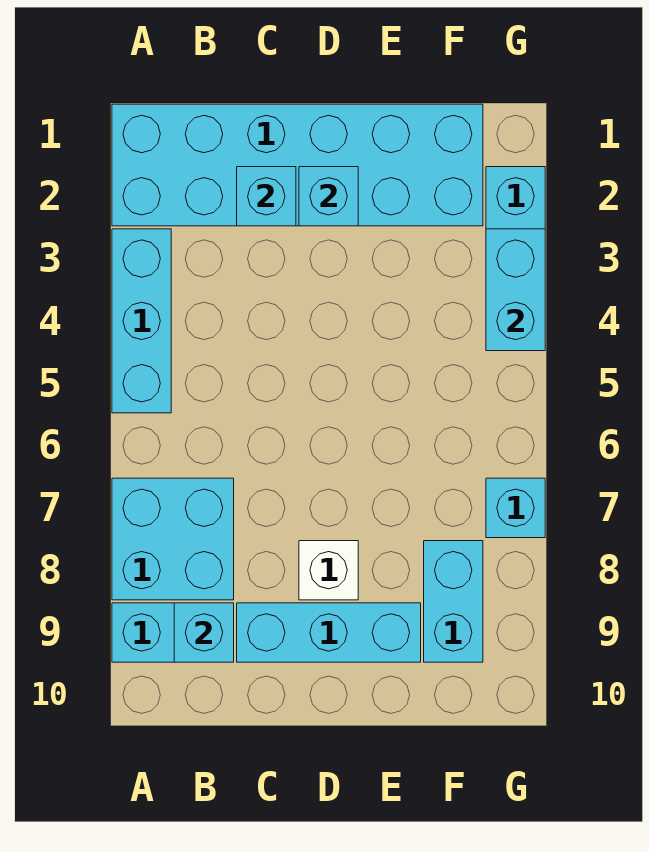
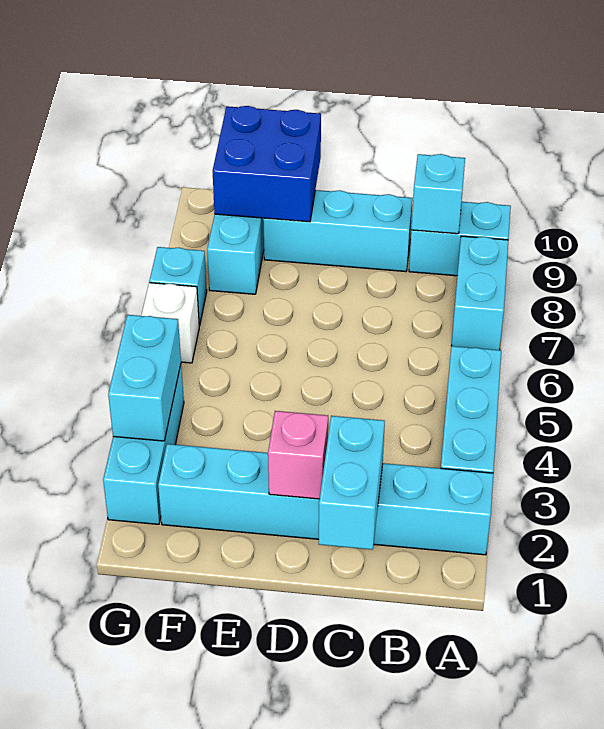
cyan 2x6 brick [112,104,483,226] -> cyan 1x6 brick [158,444,493,555]
cyan 2x2 brick [112,478,234,600] -> cyan 1x2 brick [451,236,508,350]
cyan 1x1 brick [237,167,296,226] -> cyan 1x2 brick [319,416,385,550]
cyan 1x1 brick [299,167,358,226] -> pink 1x1 brick [268,411,328,499]
white 1x1 brick [299,541,358,600] -> white 1x1 brick moved to [141,283,199,363]
none -> blue 2x2 brick [213,106,321,222]

